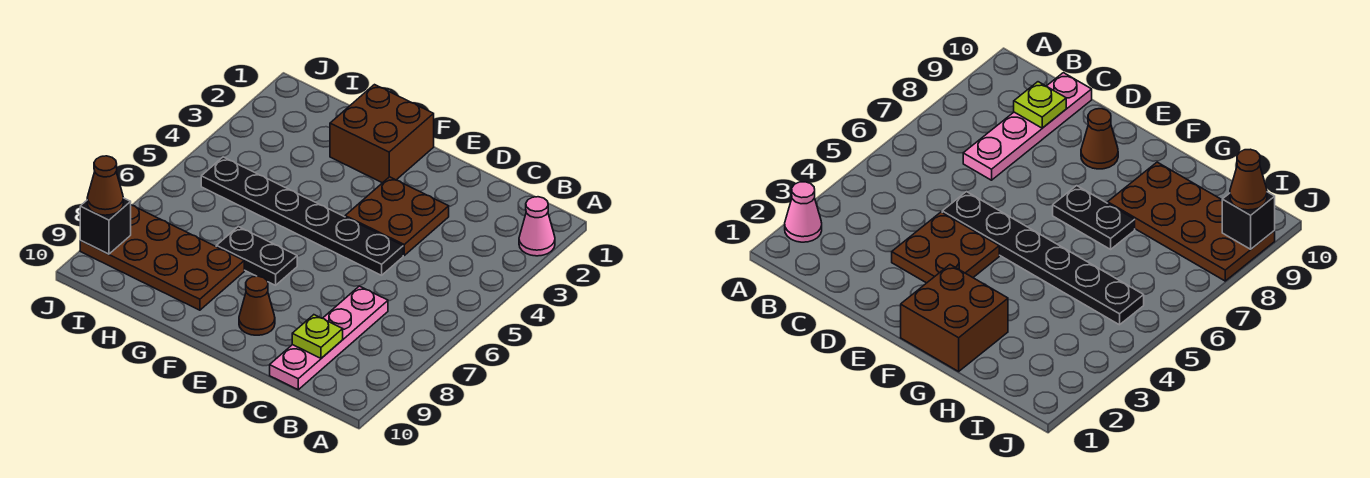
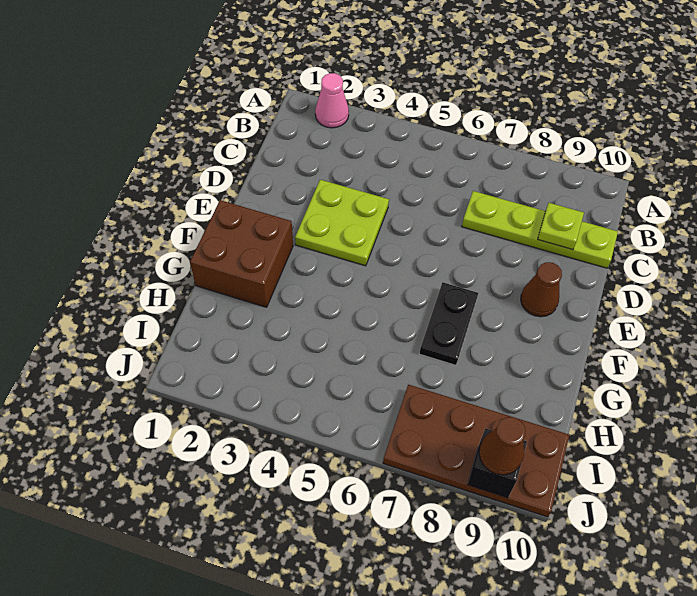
pink 1x4 plate [270,286,388,390] -> lime 1x4 plate [462,191,618,268]
brown 2x2 plate [345,177,449,255] -> lime 2x2 plate [295,180,389,266]
black 1x6 plate [201,157,403,275] -> none
brown 2x4 plate [80,205,244,310] -> brown 2x4 plate turned to [383,385,569,517]

